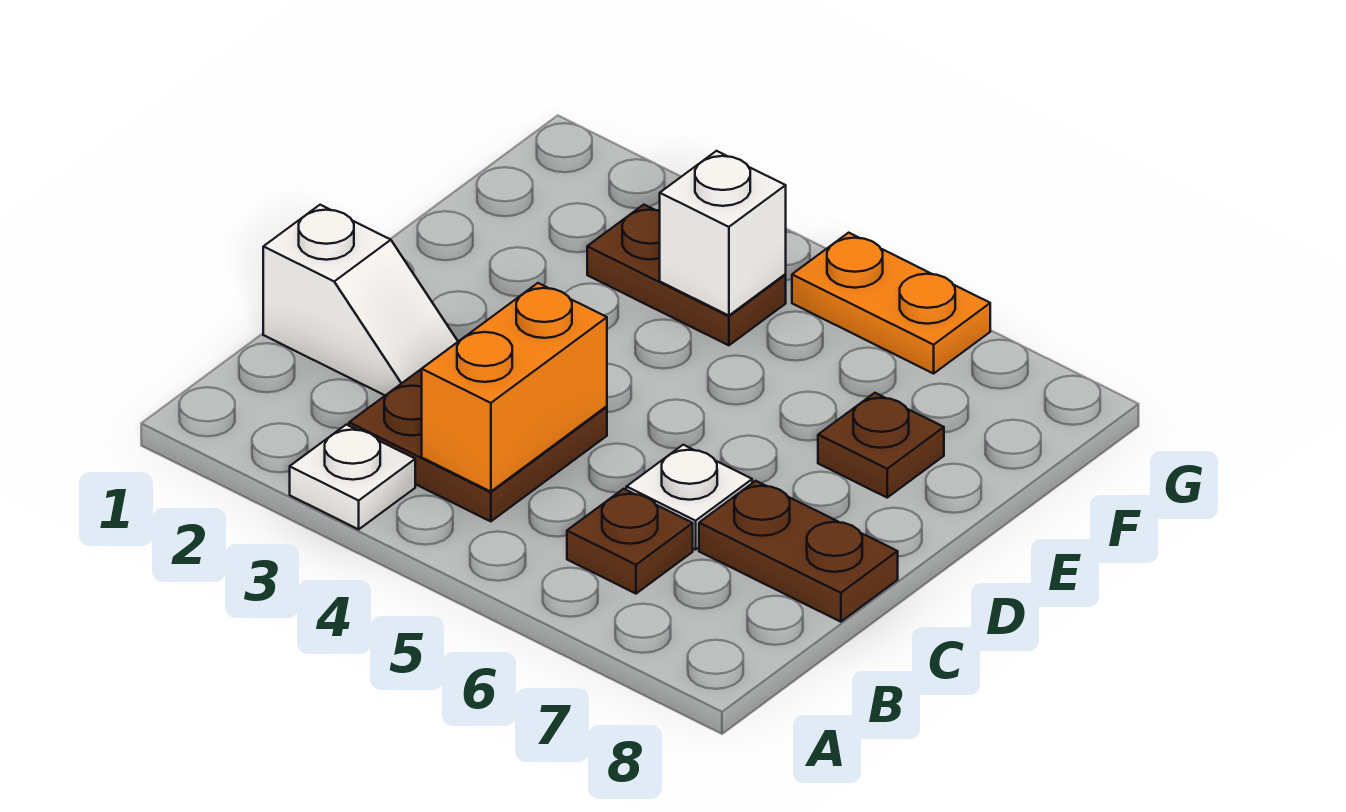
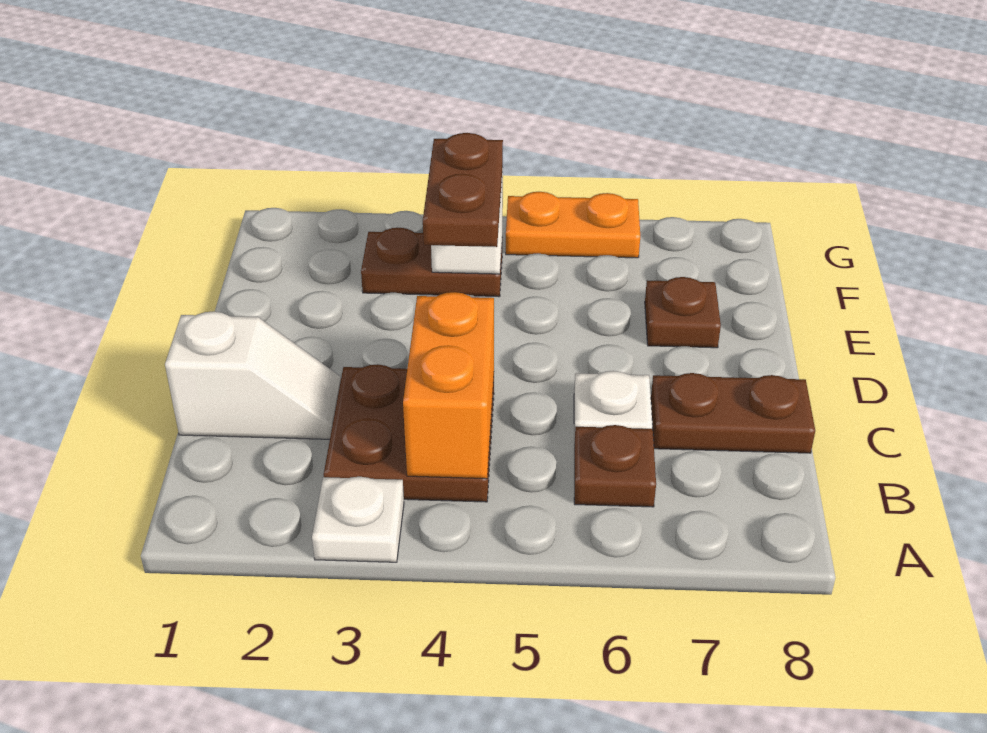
none -> brown 1x2 plate [423,133,503,247]

